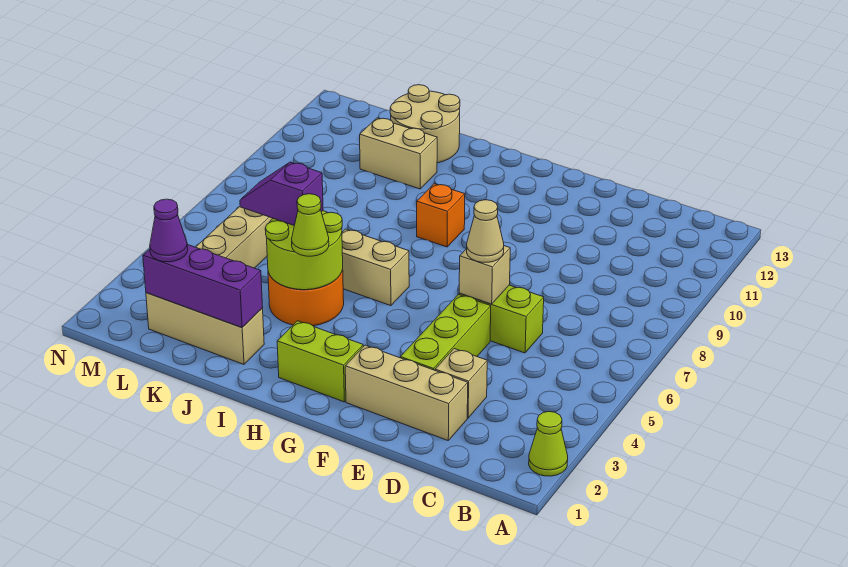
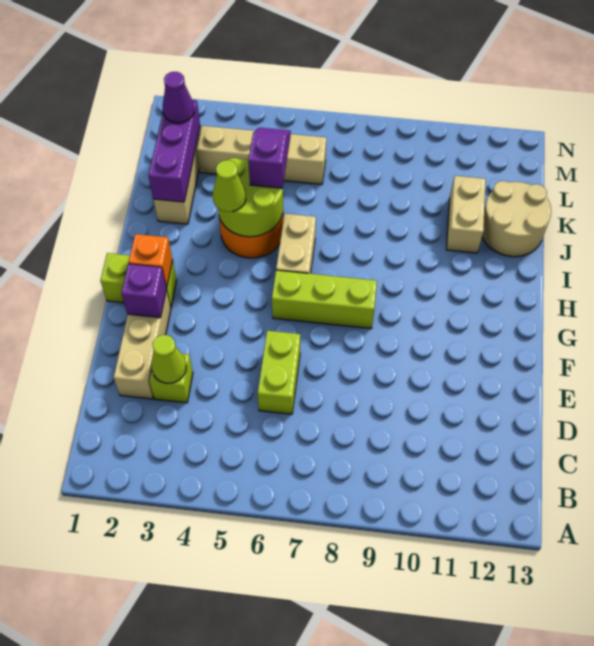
lime 1x1 cone [529,411,568,476] -> lime 1x1 cone moved to [151,335,186,383]
tan 1x1 brick [435,349,487,418] -> lime 1x1 brick [149,354,193,403]
lime 1x3 brick [400,295,491,370] -> lime 1x3 brick moved to [272,270,377,329]
tan 1x1 brick [459,246,510,304] -> none
tan 1x1 cone [467,200,504,262] -> none
none -> purple 1x1 brick [121,264,166,318]
lime 1x2 brick [277,321,363,402] -> lime 1x2 brick turned to [100,253,177,307]
orange 1x1 brick [417,184,465,247] -> orange 1x1 brick moved to [129,234,173,287]

